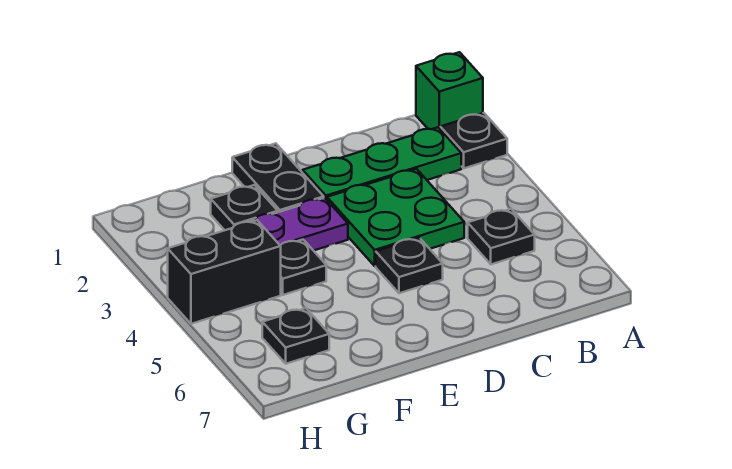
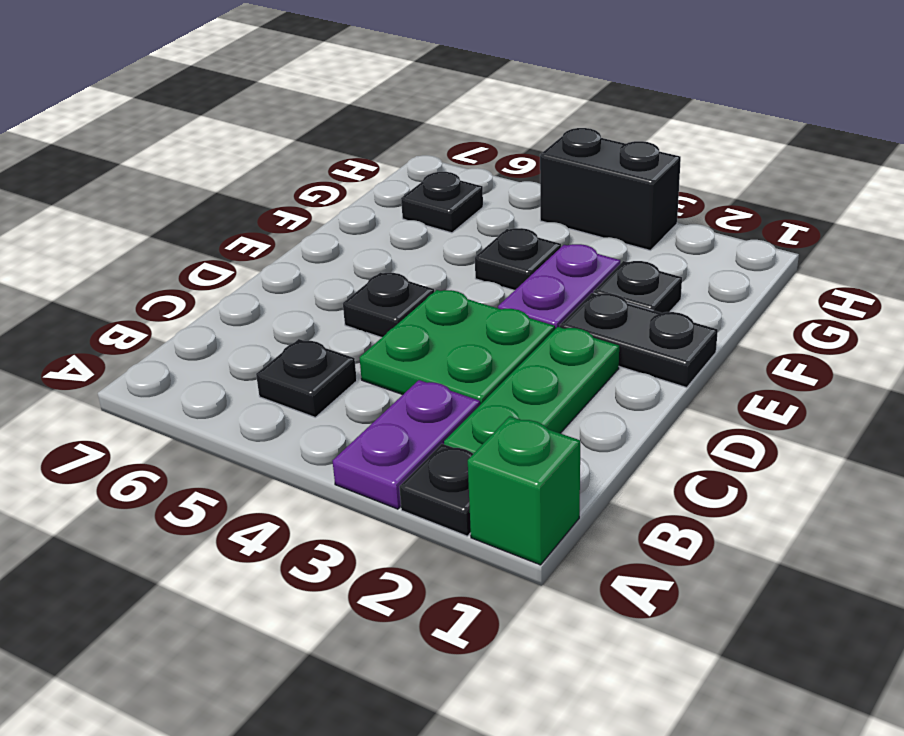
none -> purple 1x2 plate [333,380,480,509]
black 1x2 brick [168,220,281,324] -> black 1x2 brick turned to [540,128,681,251]

